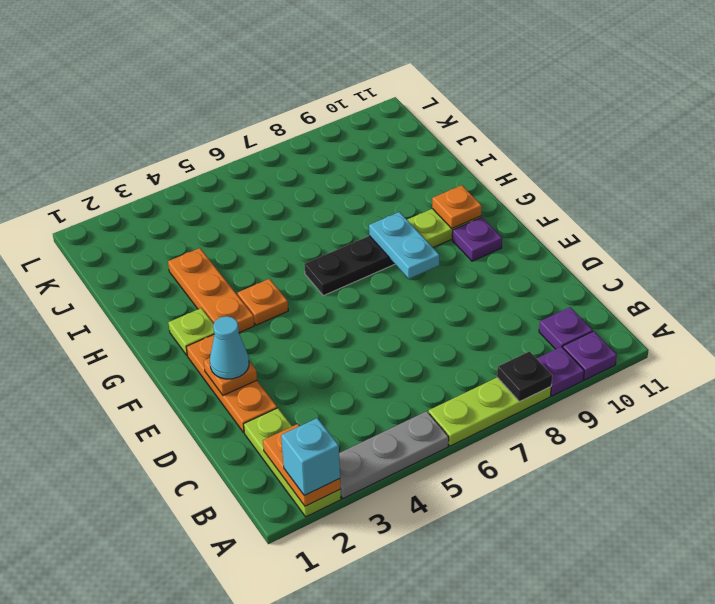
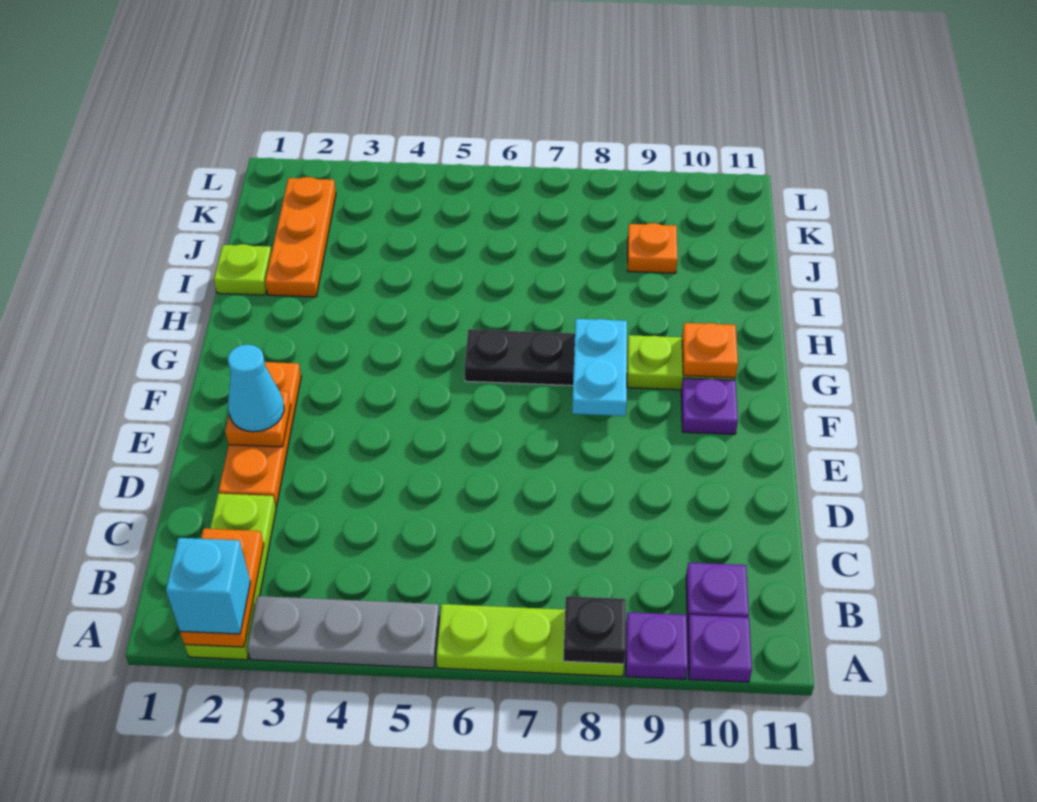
lime 1x1 plate [168,308,214,355] -> lime 1x1 plate moved to [214,244,272,295]
orange 1x3 plate [168,248,254,333] -> orange 1x3 plate moved to [265,177,336,297]
orange 1x1 plate [238,279,288,325] -> orange 1x1 plate moved to [628,223,678,273]

